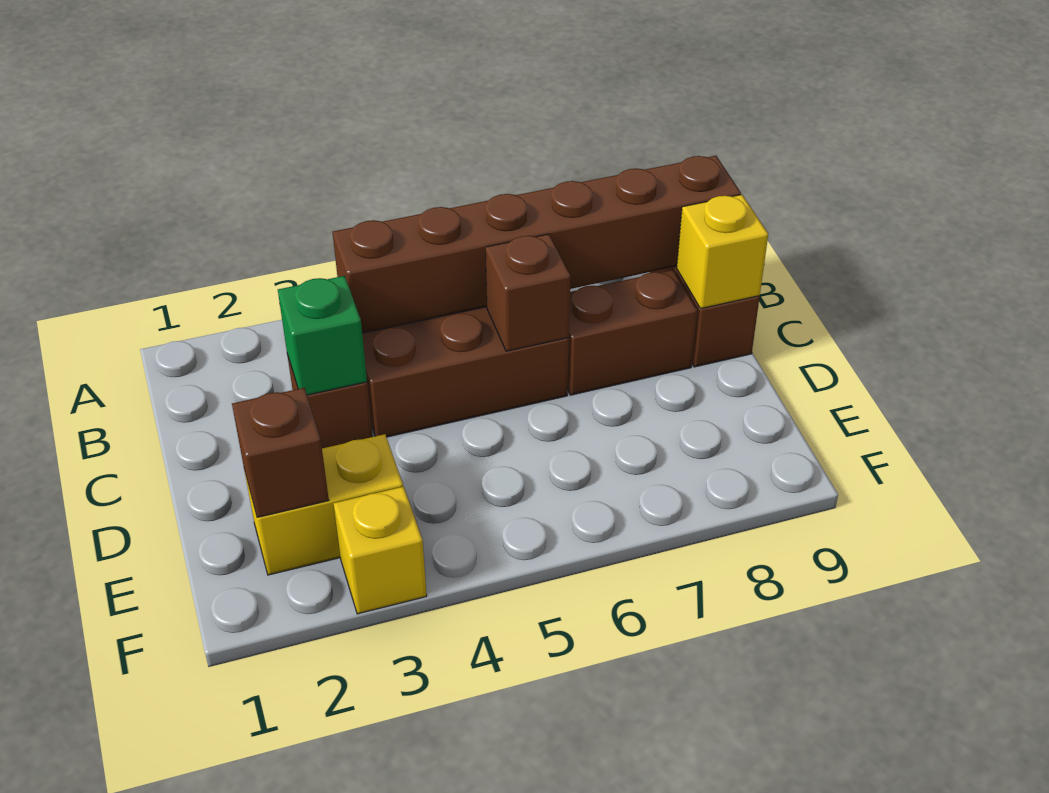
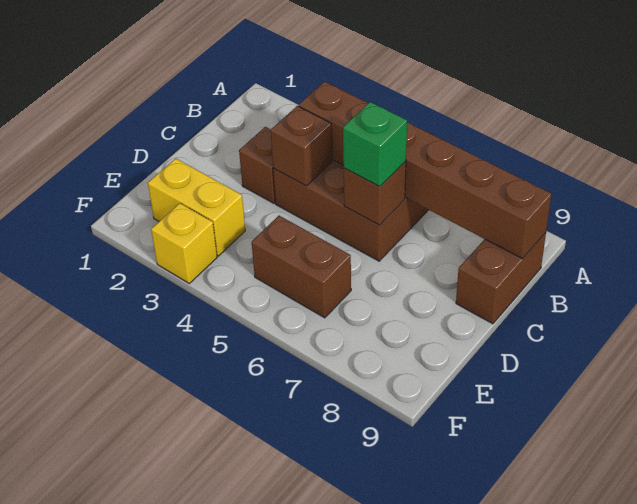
green 1x1 brick [278,276,367,395] -> green 1x1 brick moved to [343,102,407,186]
brown 1x2 brick [568,270,697,395] -> brown 1x2 brick moved to [251,216,351,318]
yellow 1x1 brick [677,195,768,309] -> none
brown 1x1 brick [232,388,329,517] -> brown 1x1 brick moved to [270,106,332,186]

